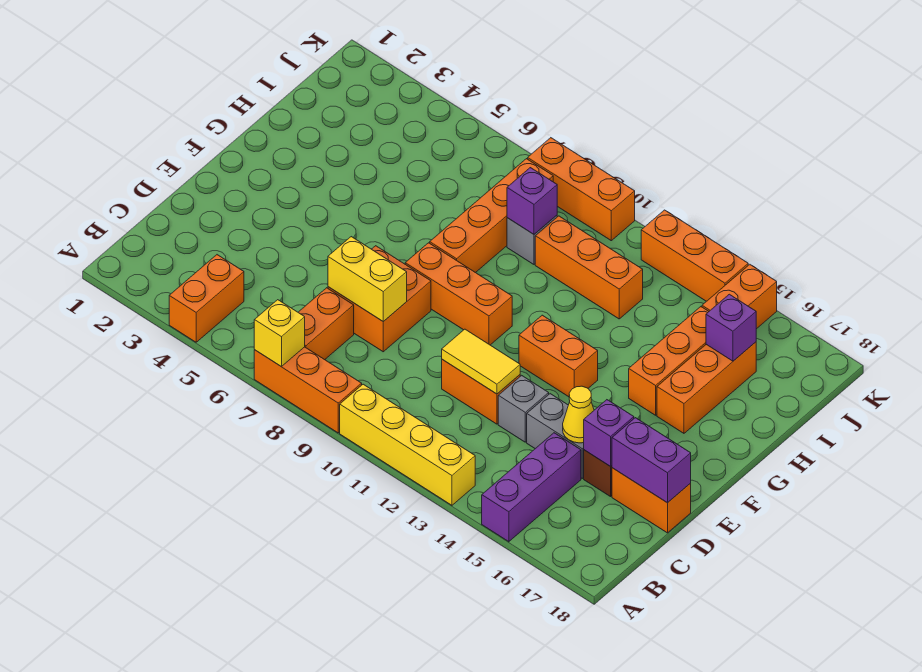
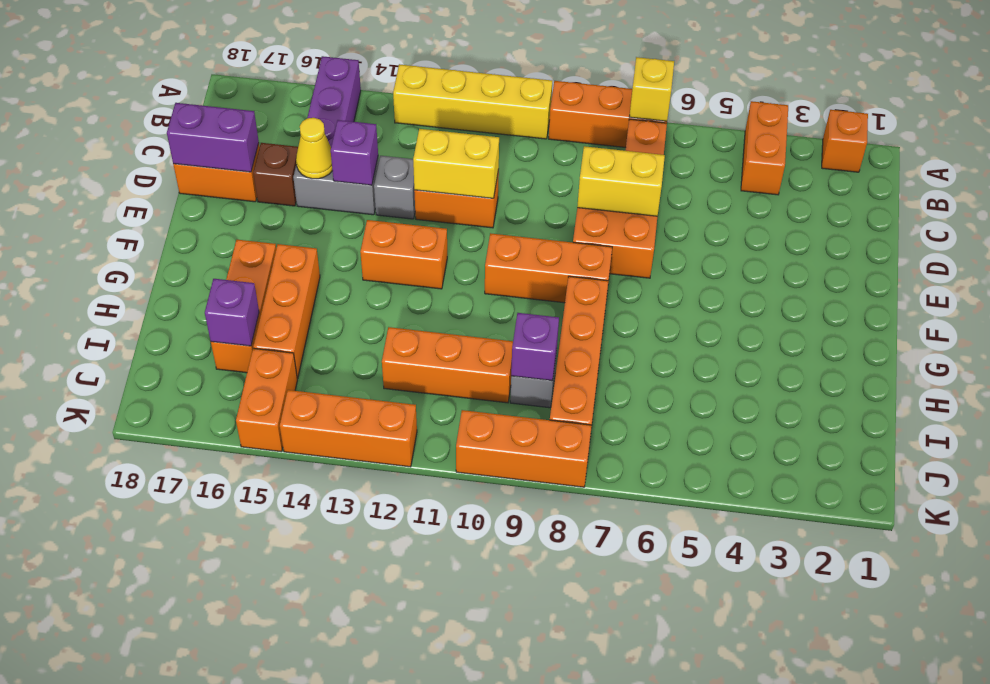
none -> orange 1x1 brick [822,110,868,172]
yellow 1x2 tile [442,329,520,394] -> yellow 1x2 brick [413,129,499,198]
purple 1x1 brick [584,400,634,466] -> purple 1x1 brick moved to [331,120,378,185]

